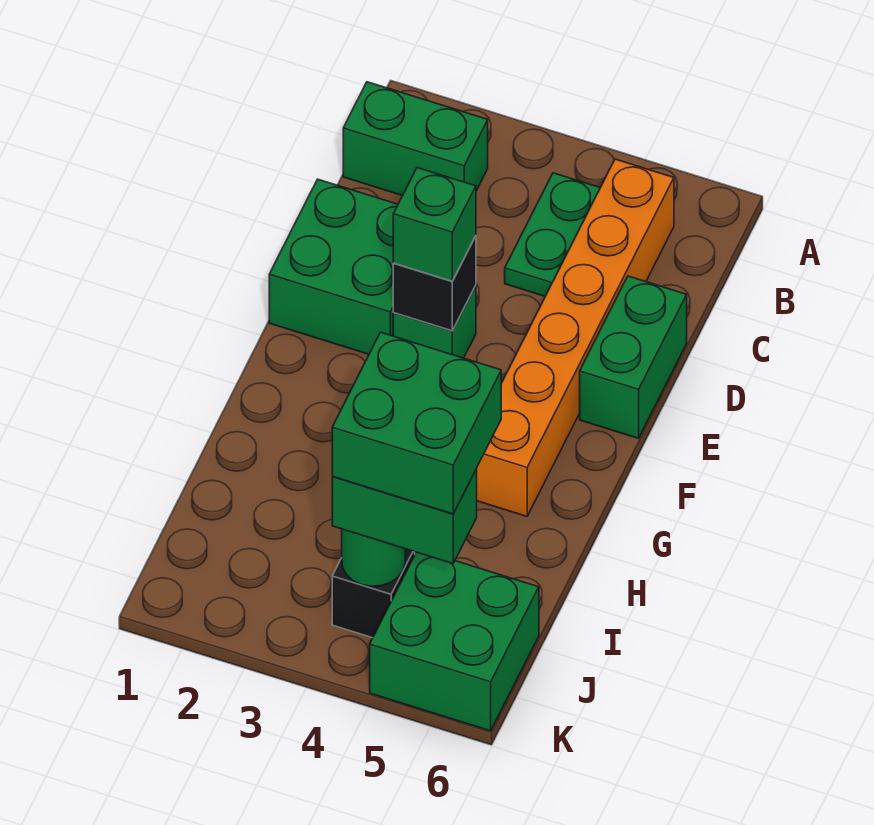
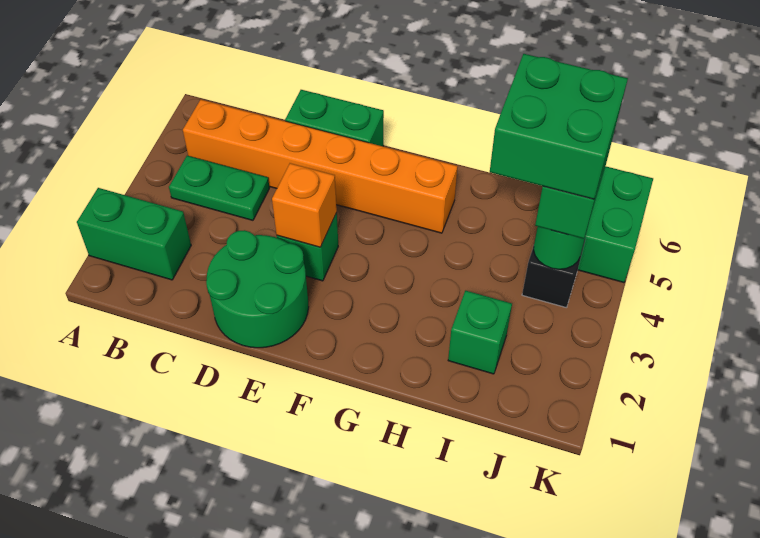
green 1x2 brick [343,82,488,196] -> green 1x2 brick turned to [77,188,191,280]
green 2x2 brick [269,179,398,354] -> green 2x2 round brick [206,230,309,348]
black 1x1 brick [393,236,476,331] -> orange 1x1 brick [272,163,337,247]
green 1x1 brick [393,168,476,281] -> green 1x1 brick moved to [448,291,512,374]

